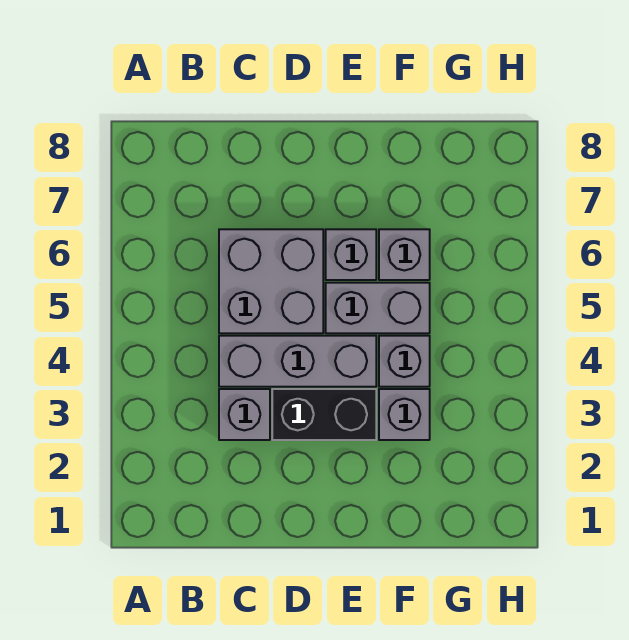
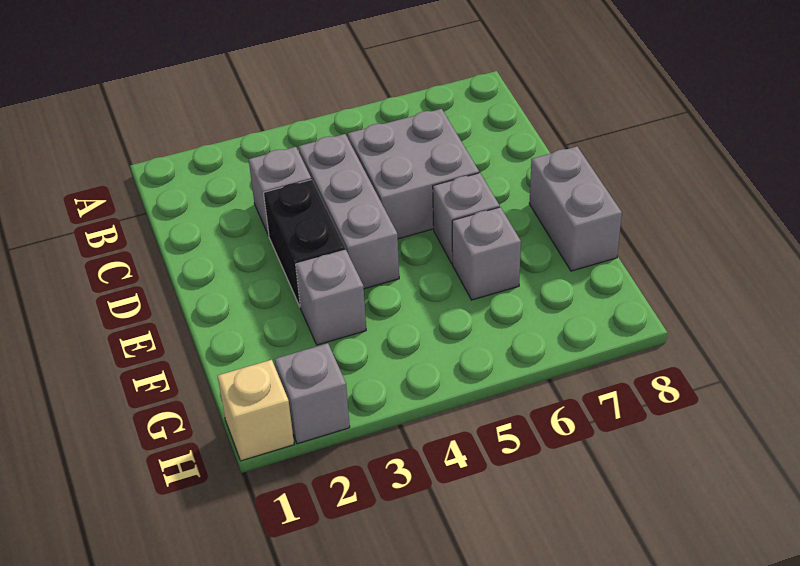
grey 1x2 brick [326,283,430,333] -> grey 1x2 brick moved to [529,146,622,271]
grey 1x1 brick [379,336,430,387] -> grey 1x1 brick moved to [275,343,350,444]
none -> tan 1x1 brick [218,360,294,461]

